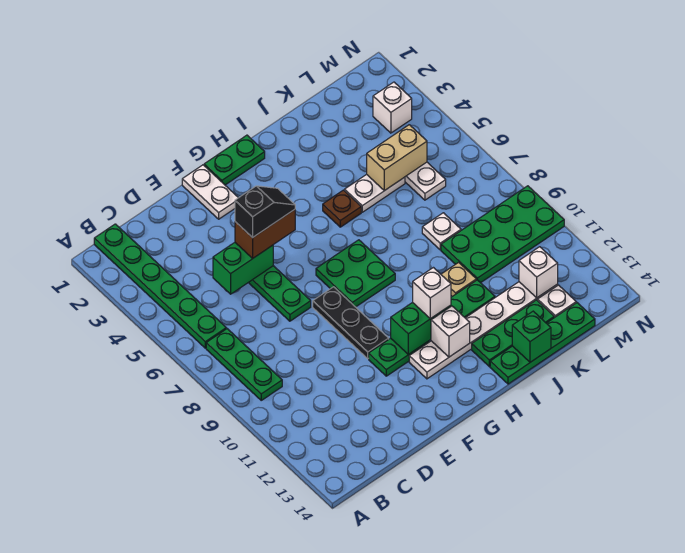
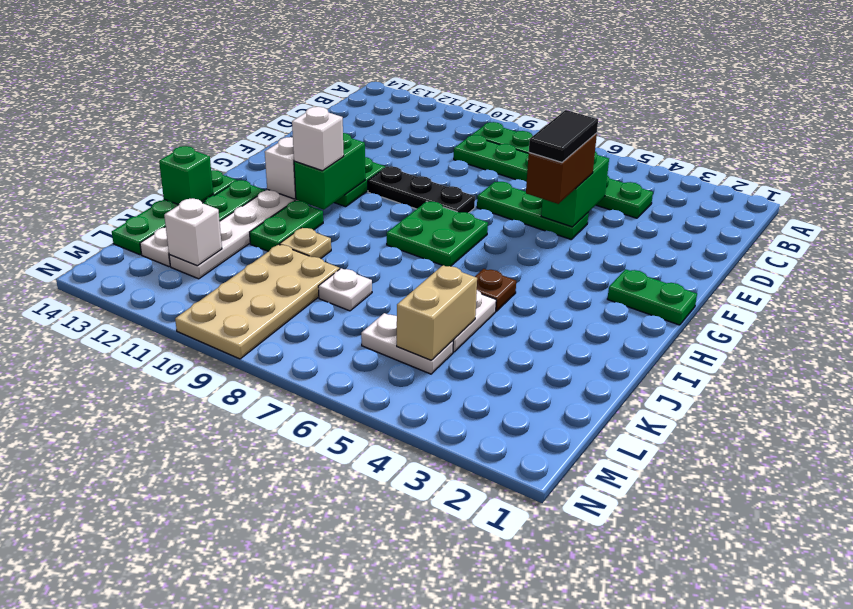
green 1x6 plate [94,224,226,348] -> green 1x6 plate moved to [454,135,653,218]
black 1x2 slope [235,186,295,238] -> black 1x2 tile [529,110,598,162]
white 1x2 plate [182,165,238,219] -> none
green 1x2 plate [204,135,265,185] -> green 1x2 plate turned to [608,269,697,325]
green 2x4 plate [441,186,564,283] -> tan 2x4 plate [175,244,340,359]
white 1x1 brick [373,82,412,133] -> none

